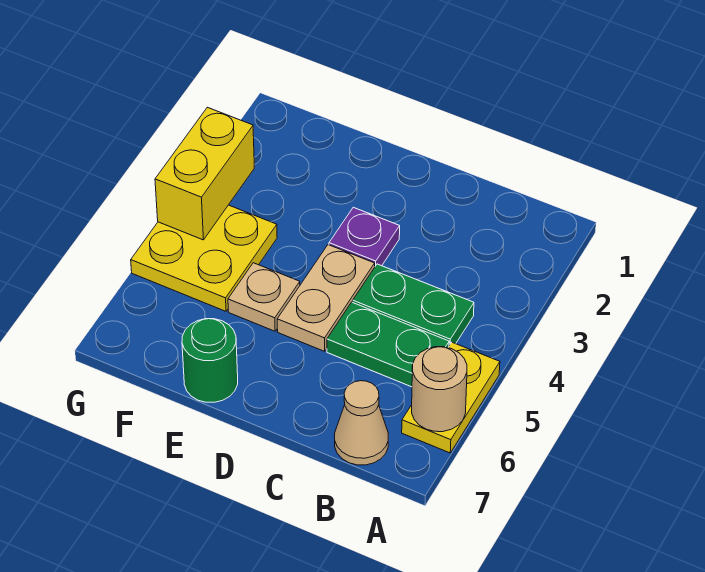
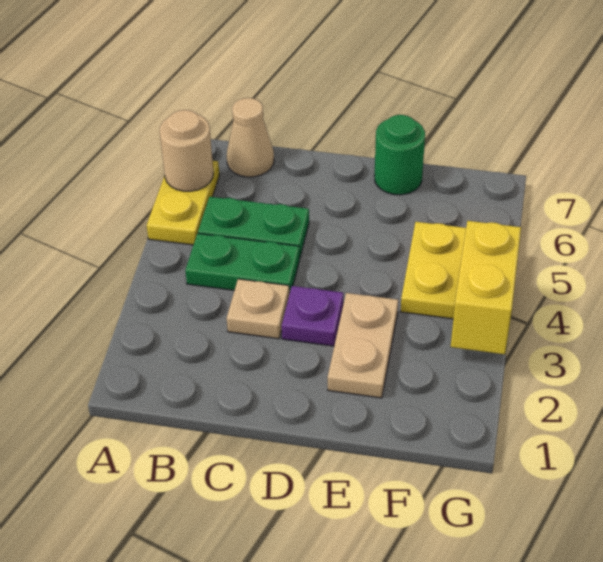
tan 1x2 plate [277,245,375,351] -> tan 1x2 plate moved to [328,293,398,398]
tan 1x1 plate [228,263,300,331] -> tan 1x1 plate moved to [227,279,289,339]

